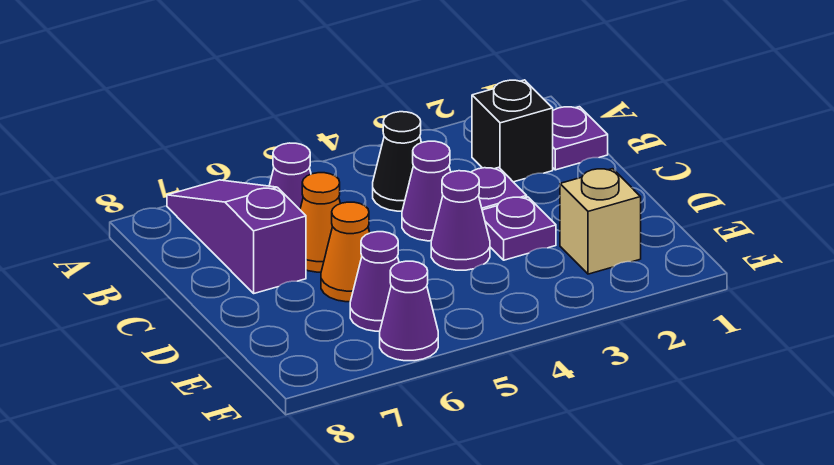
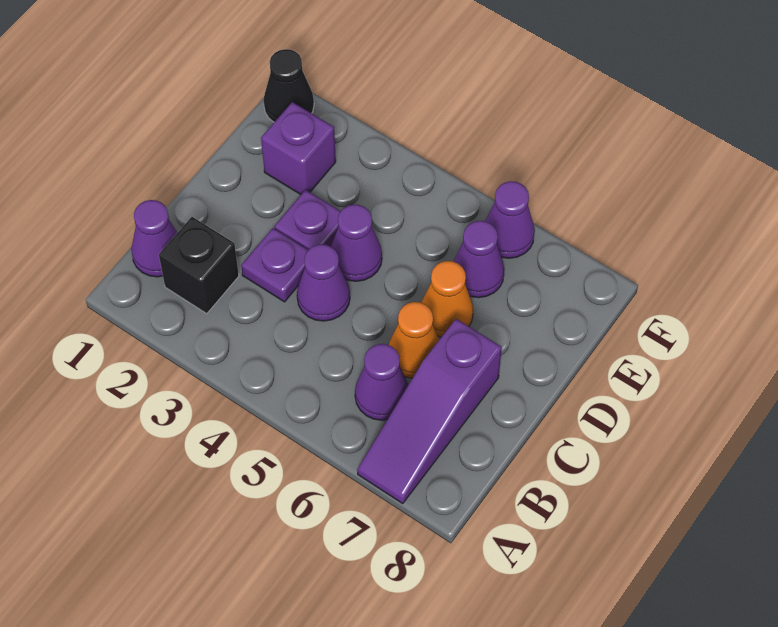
purple 1x1 plate [553,107,608,170] -> purple 1x1 cone [131,200,178,277]
black 1x1 cone [373,112,421,211] -> black 1x1 cone moved to [263,49,314,122]
tan 1x1 brick [560,169,641,274] -> purple 1x1 brick [261,102,336,195]

